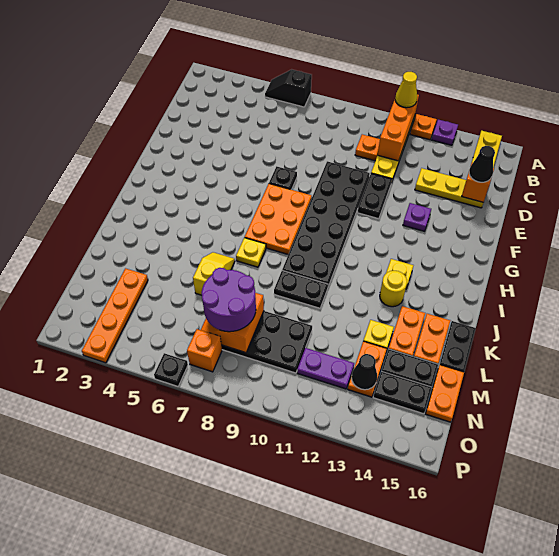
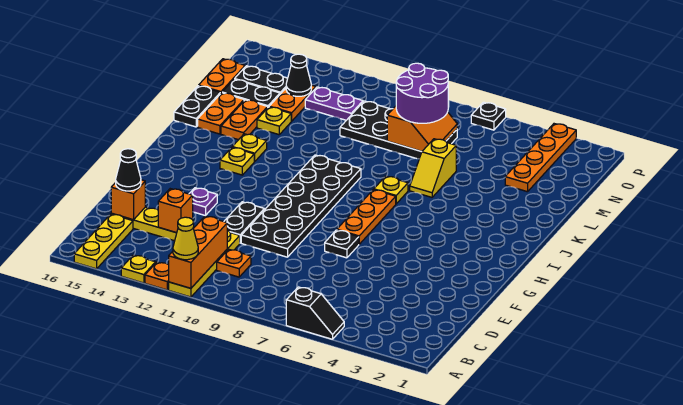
purple 1x1 plate [432,120,458,145] -> yellow 1x1 plate [121,255,156,283]
orange 2x3 plate [245,184,312,254] -> orange 1x3 plate [337,190,396,244]
yellow 1x1 round brick [380,271,407,307] -> yellow 1x1 plate [233,134,267,161]
black 1x2 plate [274,271,328,308] -> none
orange 1x1 brick [187,329,222,372] -> orange 1x1 brick moved to [158,189,193,233]

